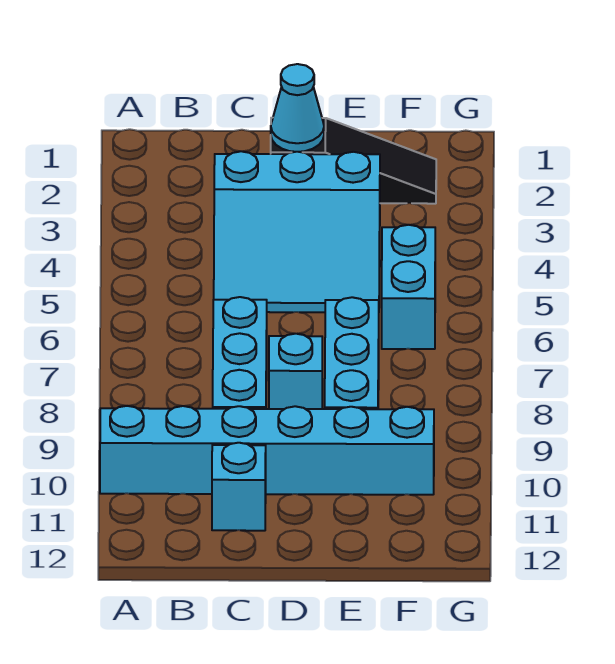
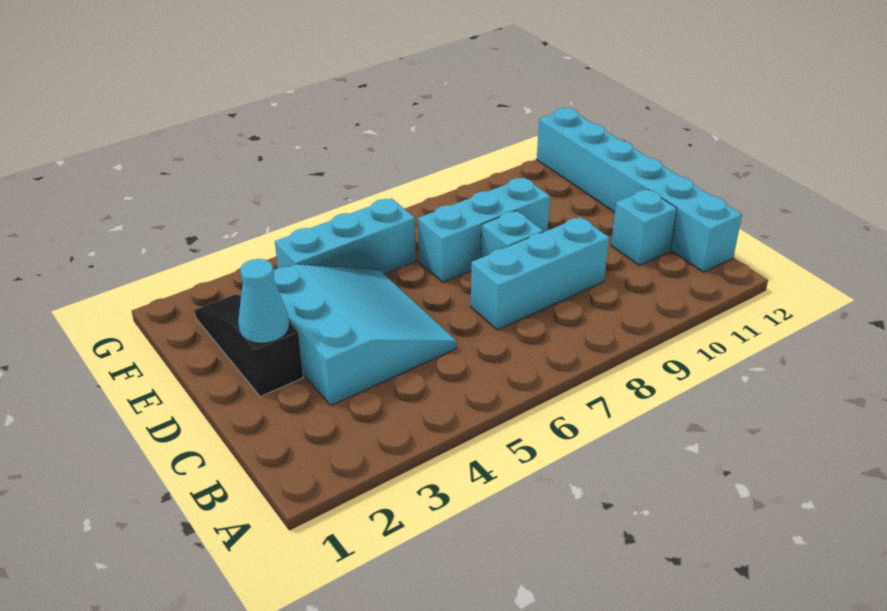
cyan 1x6 brick [100,406,434,495] -> cyan 1x6 brick moved to [537,108,742,272]
cyan 1x2 brick [382,225,435,349] -> cyan 1x3 brick [275,198,416,274]

